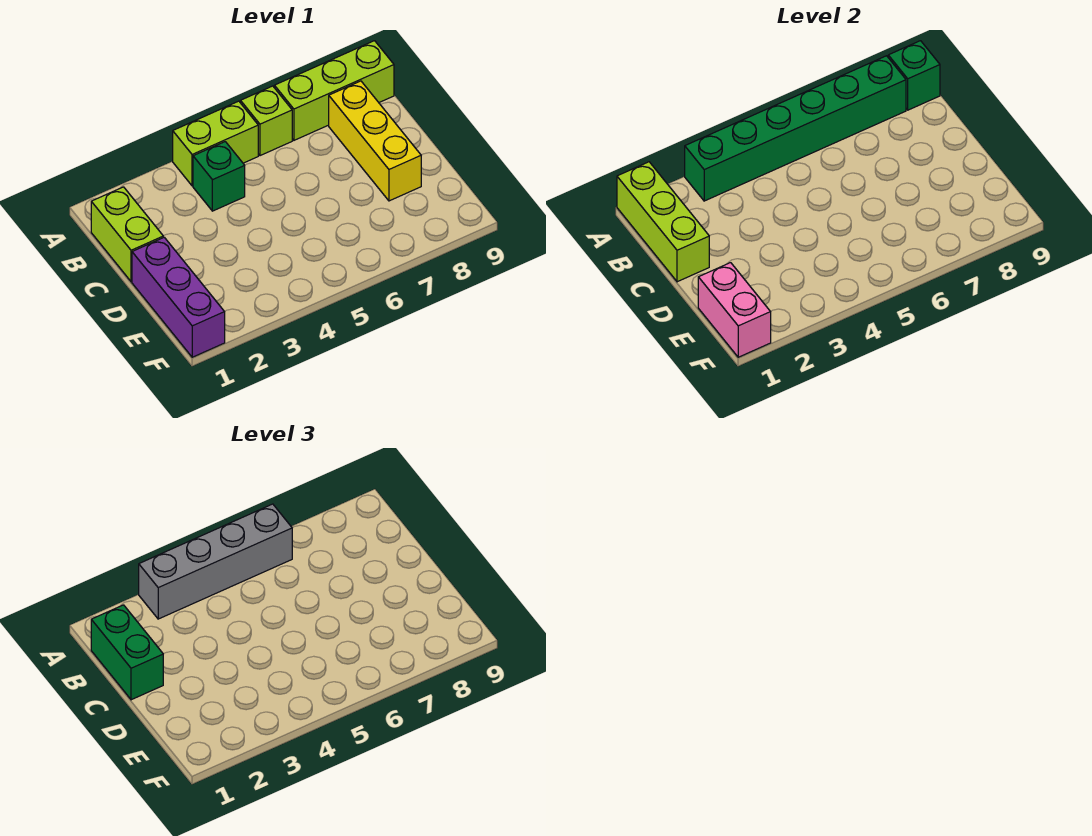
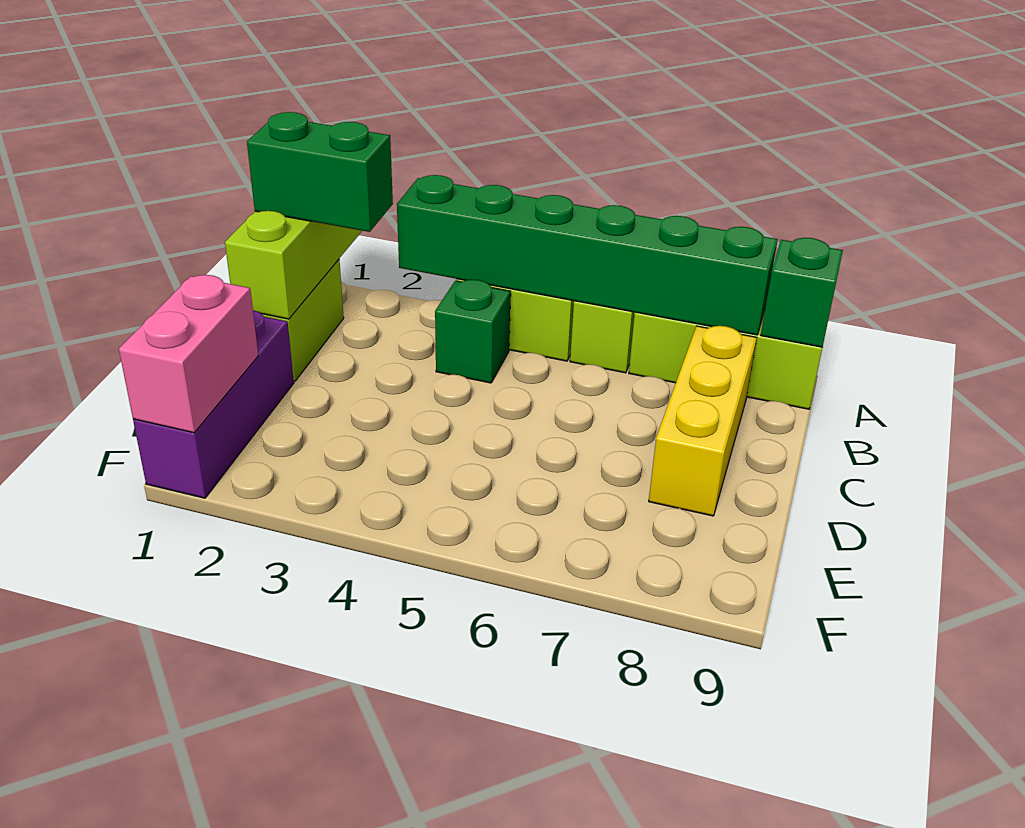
grey 1x4 brick [139,504,292,619] -> none
green 1x2 brick [91,605,163,700] -> green 1x2 brick turned to [247,112,393,232]

